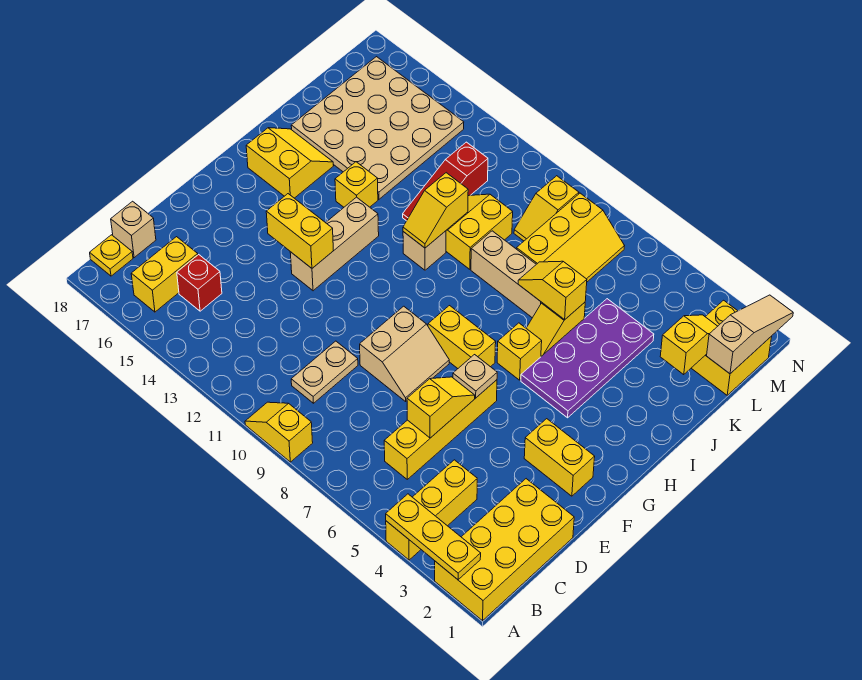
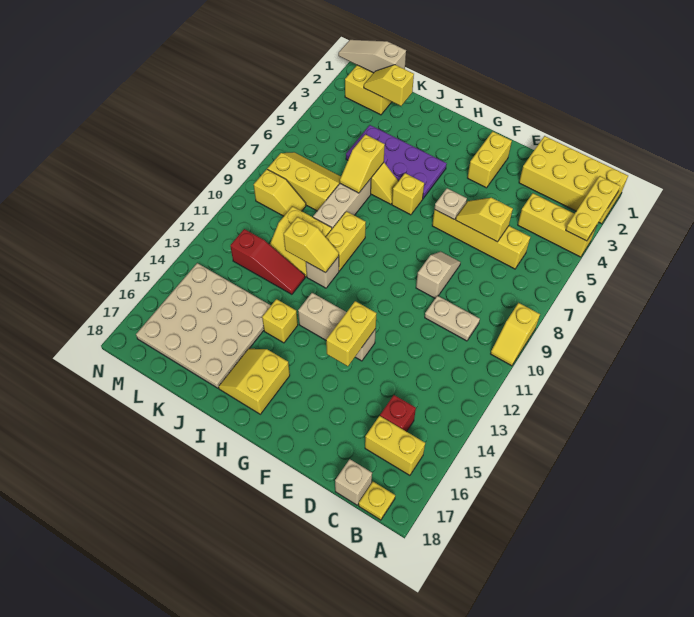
tan 2x2 slope [360,306,449,401] -> tan 1x2 slope [416,252,461,298]
yellow 1x2 brick [428,306,496,368] -> yellow 1x2 brick moved to [326,211,366,271]

